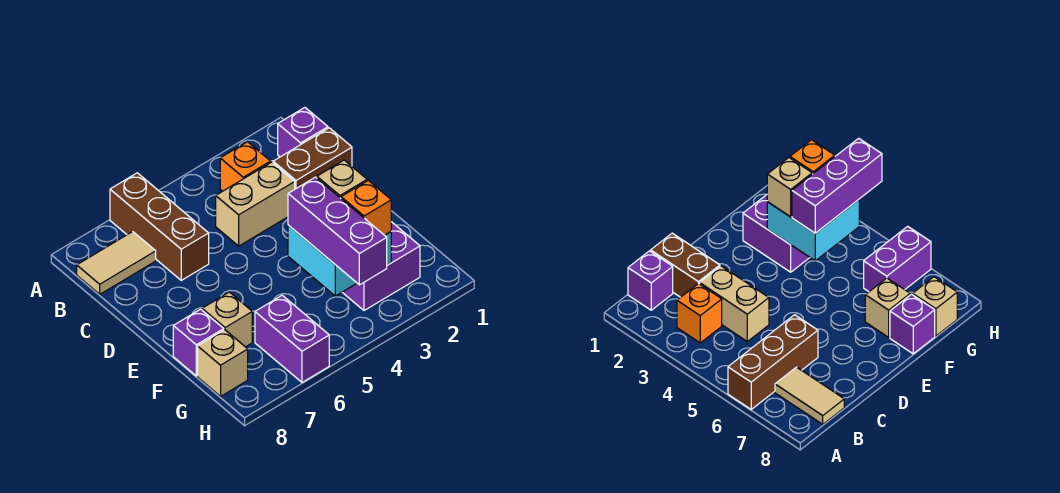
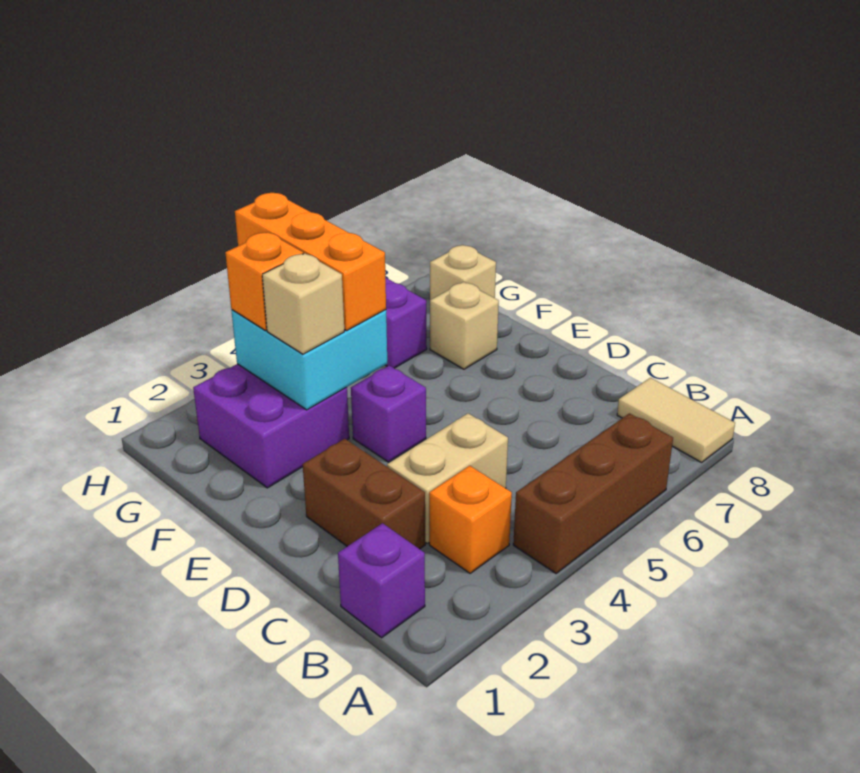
brown 1x3 brick [110,173,209,280] -> brown 1x3 brick turned to [513,413,673,573]
tan 1x2 tile [77,232,156,294] -> tan 1x2 tile turned to [617,378,735,462]
brown 1x2 brick [273,128,352,189] -> brown 1x2 brick turned to [303,439,425,549]
purple 1x3 brick [288,177,387,285] -> orange 1x3 brick [235,193,386,331]
purple 1x1 brick [173,309,224,376] -> purple 1x1 brick moved to [351,365,426,462]

